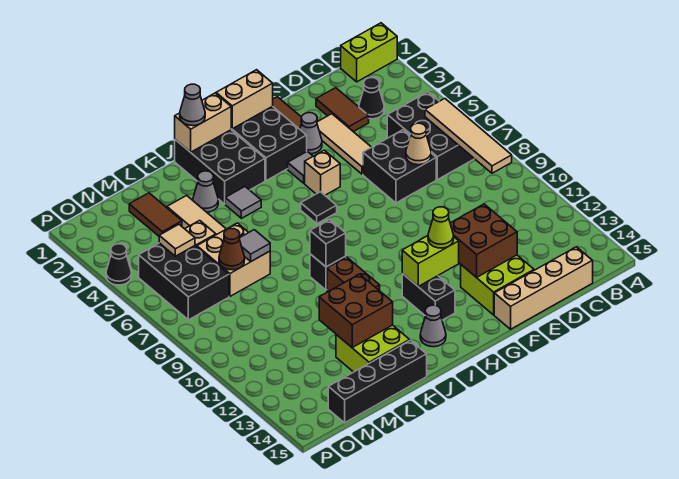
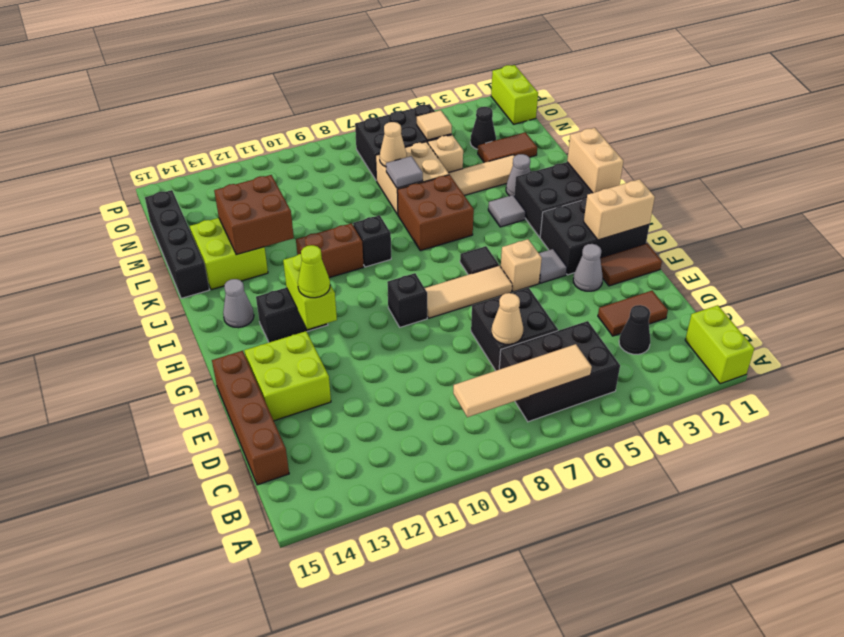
tan 1x4 brick [494,247,593,329] -> brown 1x4 brick [212,351,289,485]
tan 1x3 tile [317,114,371,174] -> tan 1x3 tile moved to [425,265,512,318]
brown 2x2 brick [450,204,517,277] -> brown 2x2 brick moved to [397,175,474,251]
tan 1x2 brick [216,70,273,129] -> tan 1x2 brick turned to [584,179,655,240]
grey 1x1 cone [180,84,205,126] -> none
black 1x1 brick [310,219,346,267] -> black 1x1 brick moved to [387,273,427,327]
brown 1x1 cone [219,229,245,270] -> tan 1x1 cone [380,122,407,167]
none -> lime 1x2 brick [491,65,538,124]
black 1x1 cone [106,244,132,285] -> black 1x1 cone moved to [470,107,496,149]

